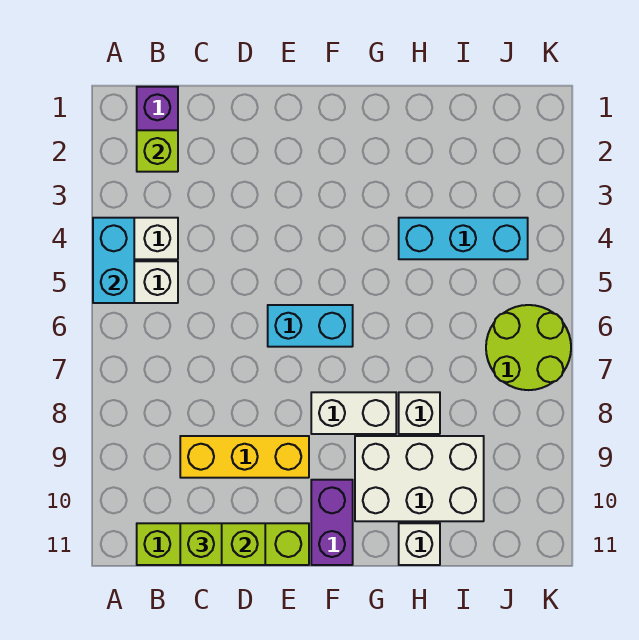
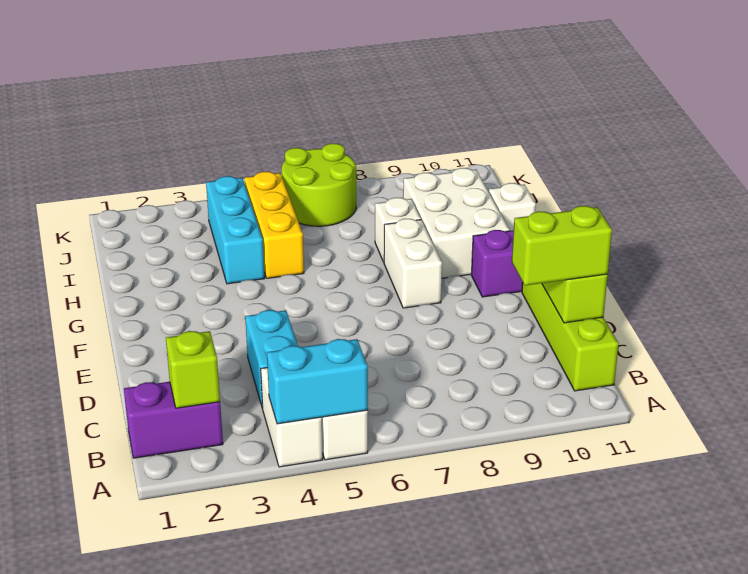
yellow 1x3 brick [180,436,309,478] -> yellow 1x3 brick moved to [244,172,304,278]
lime 1x1 brick [180,523,222,565] -> lime 1x2 brick [512,206,612,286]
cyan 1x2 brick [268,305,353,347] -> cyan 1x2 brick moved to [245,310,298,409]

